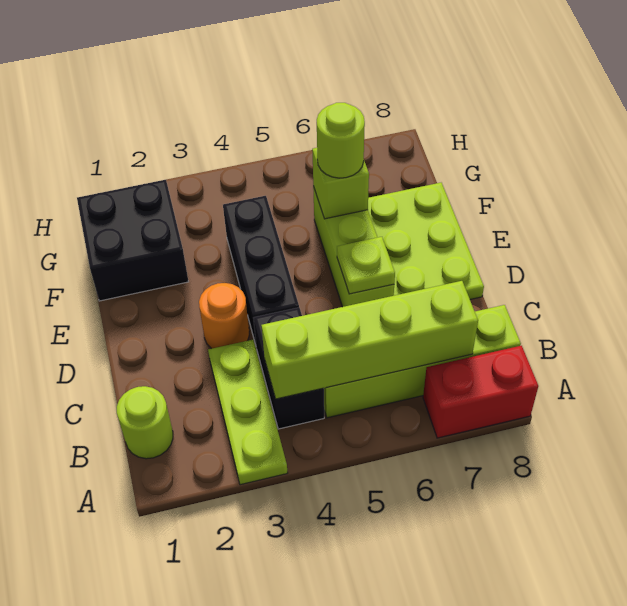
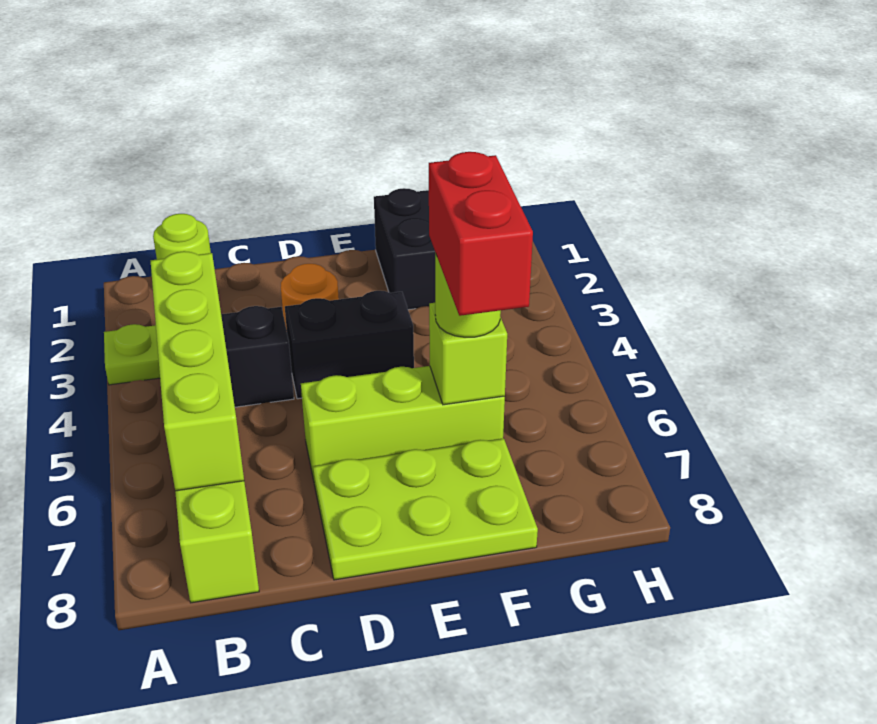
red 1x2 brick [423,346,538,438] -> red 1x2 brick moved to [429,152,533,316]
black 1x3 brick [223,196,299,345] -> black 1x2 brick [285,291,414,399]
lime 1x1 plate [337,237,395,294] -> none

